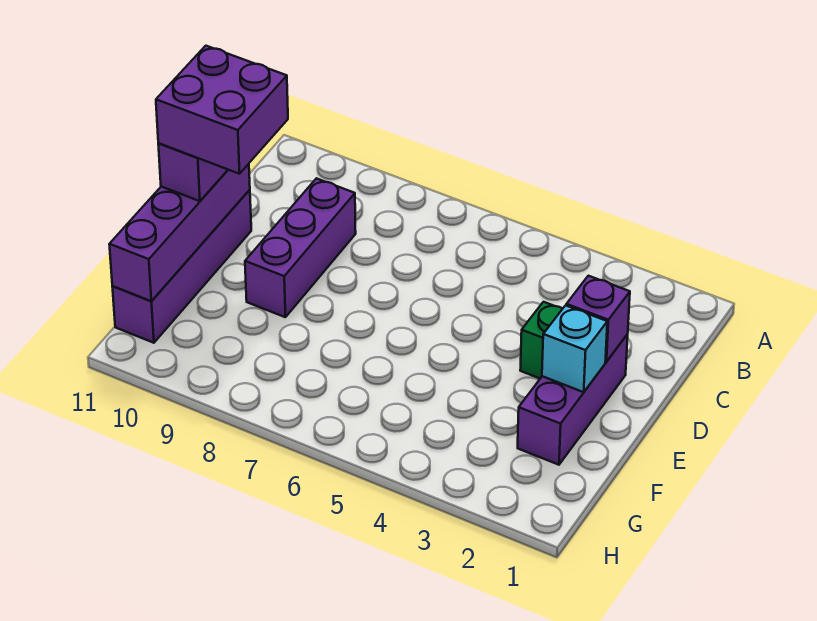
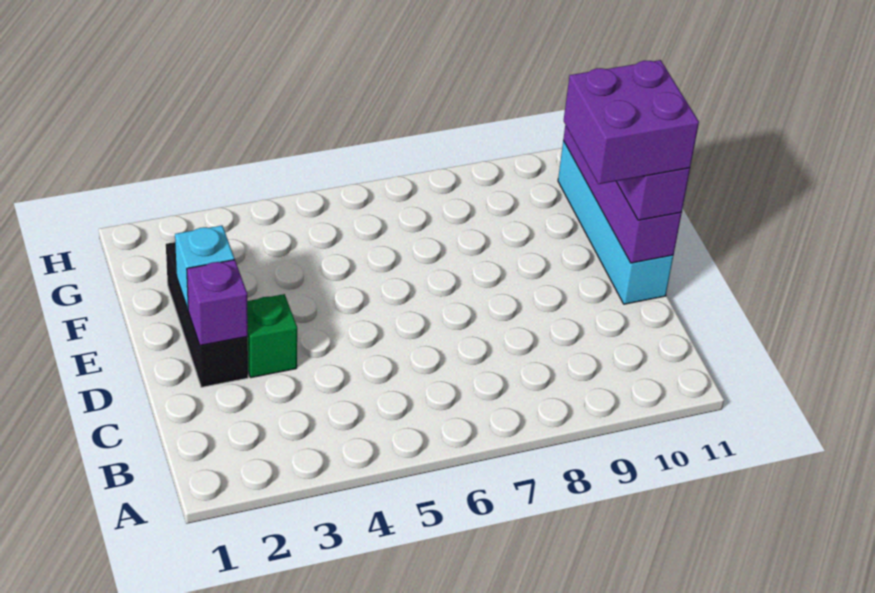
purple 1x3 brick [245,178,356,317] -> none
purple 1x3 brick [518,334,628,465] -> black 1x3 brick [166,242,248,387]
purple 1x4 brick [112,190,251,343] -> cyan 1x4 brick [558,141,673,304]

